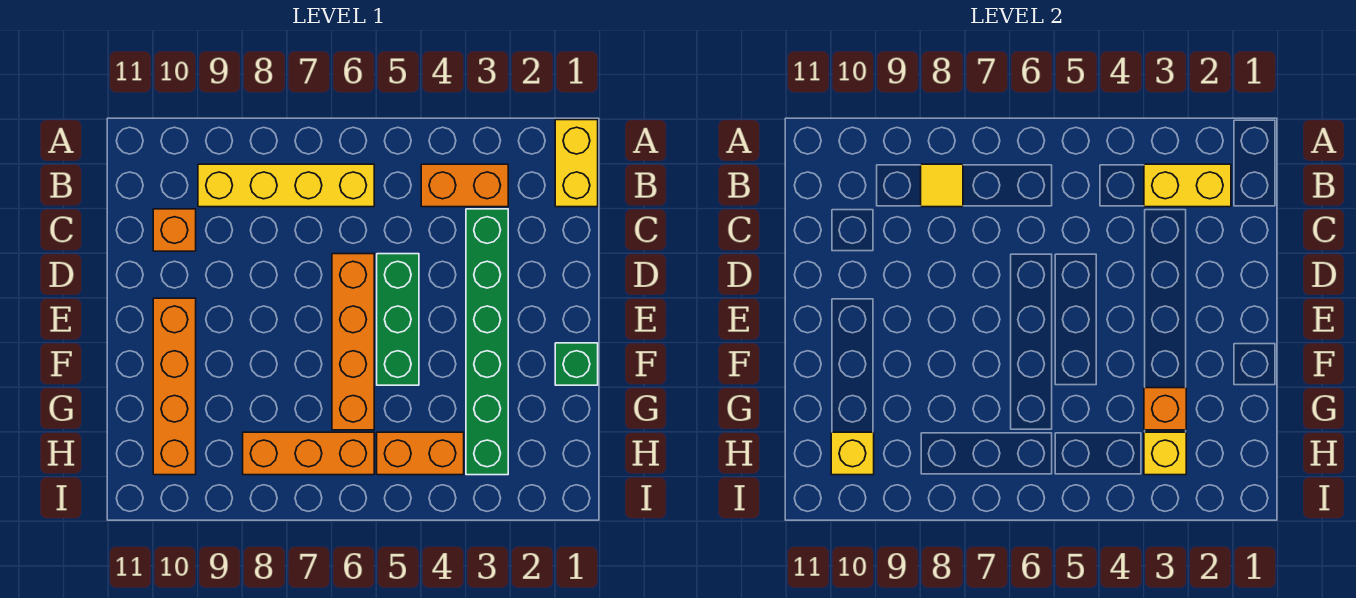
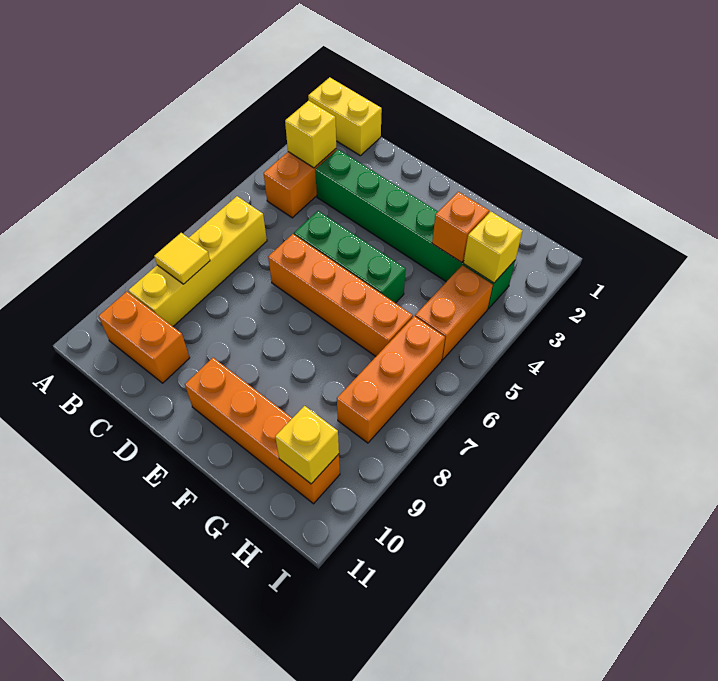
yellow 1x2 brick [1144,164,1231,207] -> yellow 1x1 brick [285,101,336,168]
orange 1x1 brick [153,209,196,251] -> orange 1x2 brick [99,292,190,383]
green 1x1 brick [555,343,598,385] -> none

